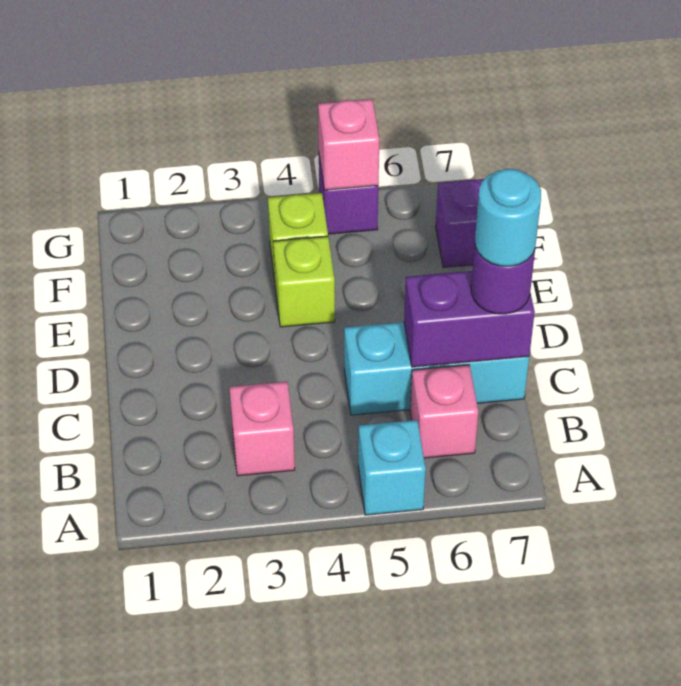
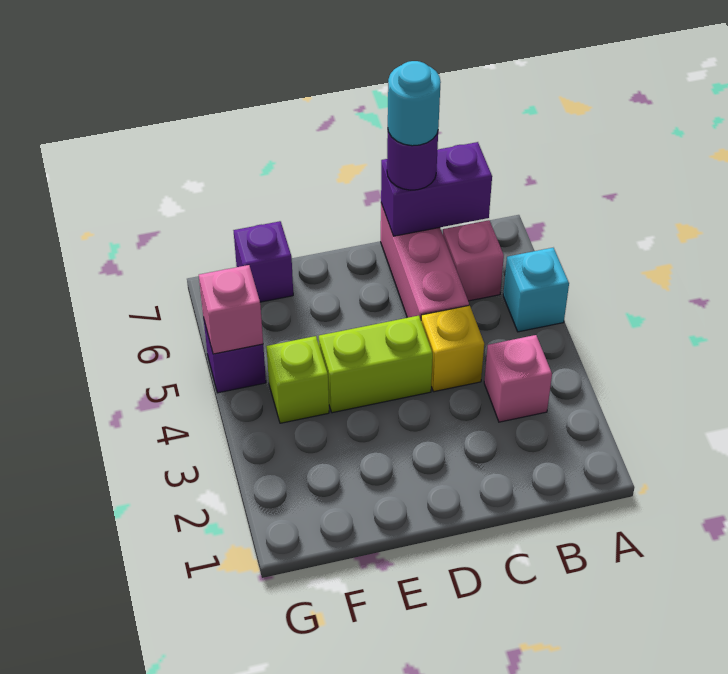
none -> yellow 1x1 brick [421,305,484,392]
cyan 1x3 brick [344,322,529,415] -> pink 1x3 brick [381,203,469,319]
purple 1x2 brick [404,271,535,367] -> purple 1x2 brick turned to [381,142,492,236]
lime 1x1 brick [273,236,335,327] -> lime 1x2 brick [319,316,433,413]

